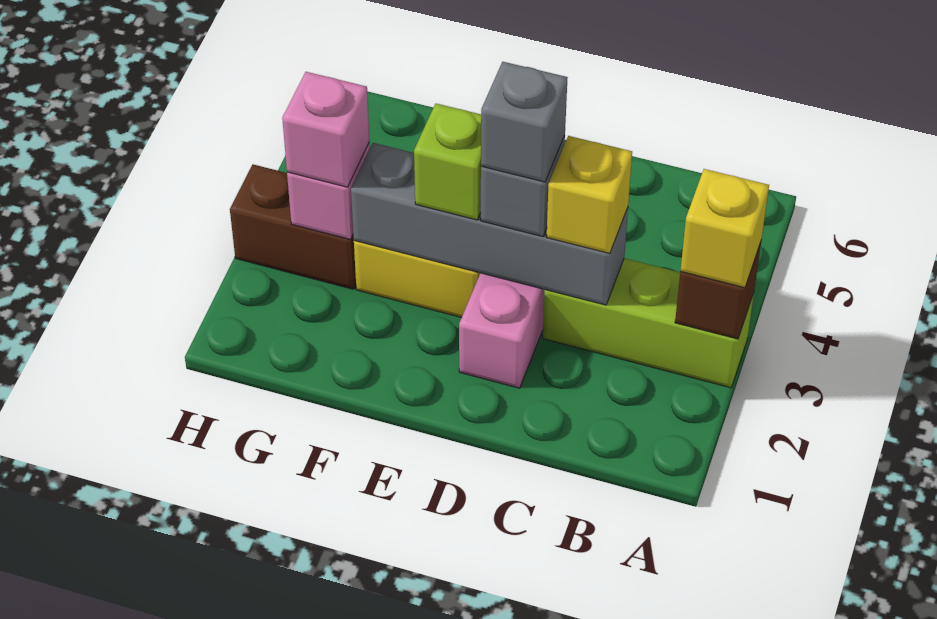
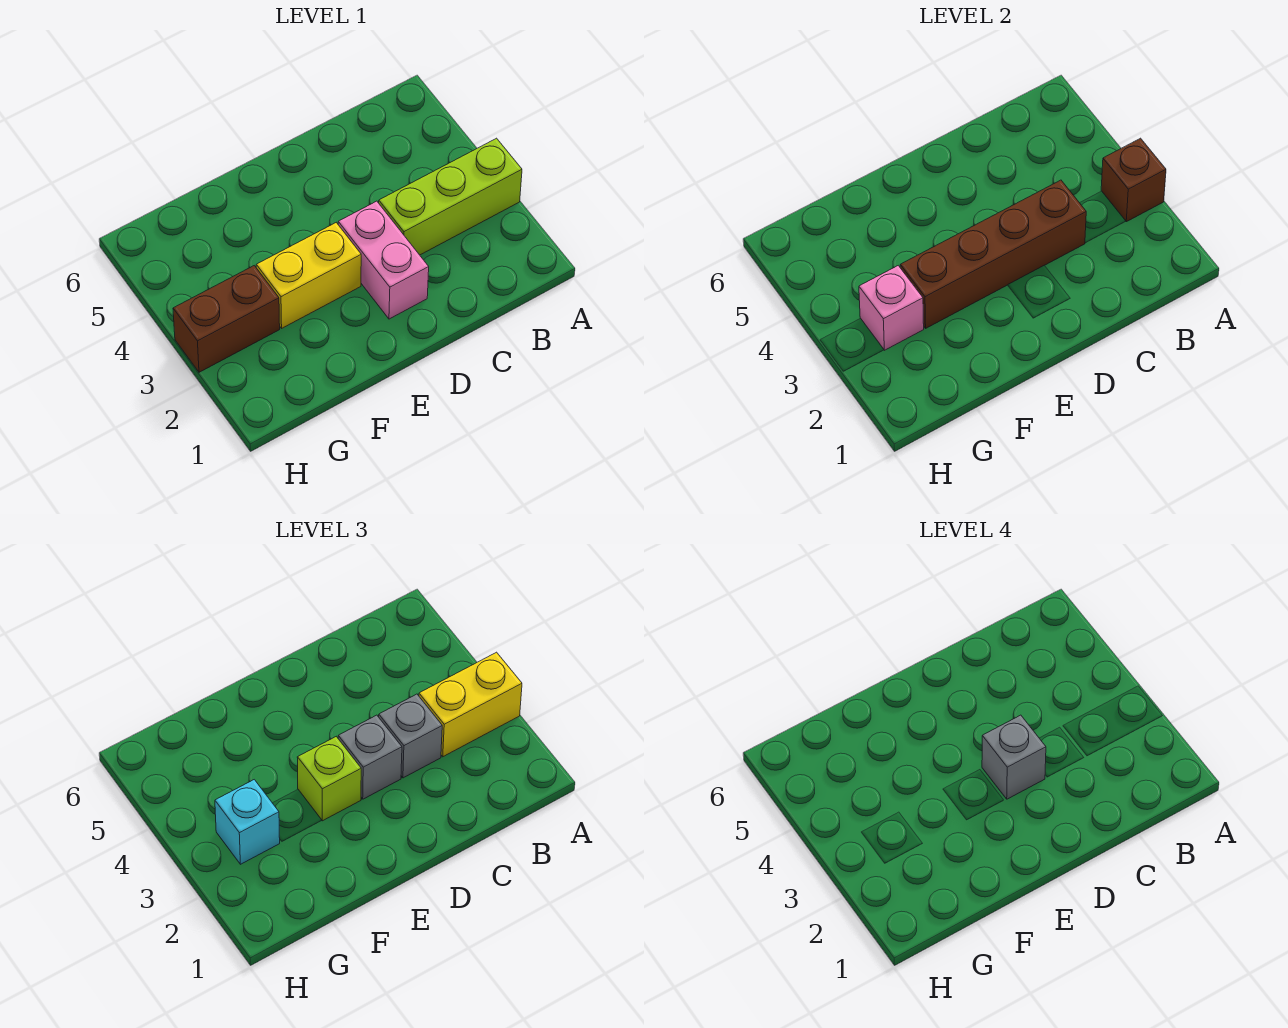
yellow 1x1 brick [680,169,769,288] -> yellow 1x2 brick [419,652,522,757]
grey 1x4 brick [351,143,628,305] -> brown 1x4 brick [900,180,1086,328]
yellow 1x1 brick [547,136,632,254] -> grey 1x1 brick [379,694,442,778]
pink 1x1 brick [282,72,370,187] -> cyan 1x1 brick [215,780,280,864]

